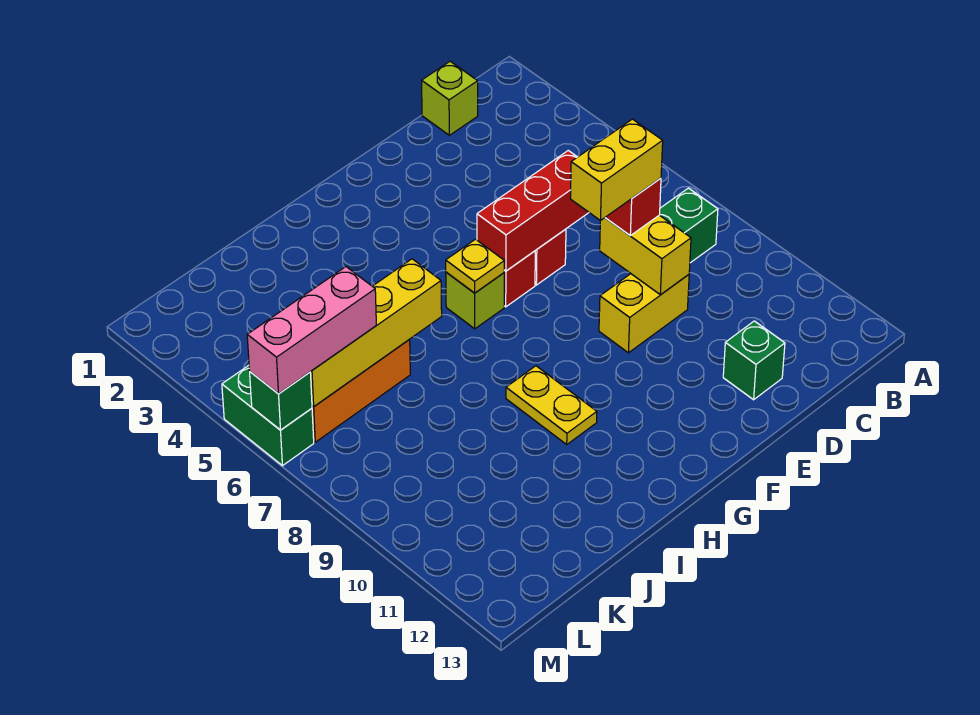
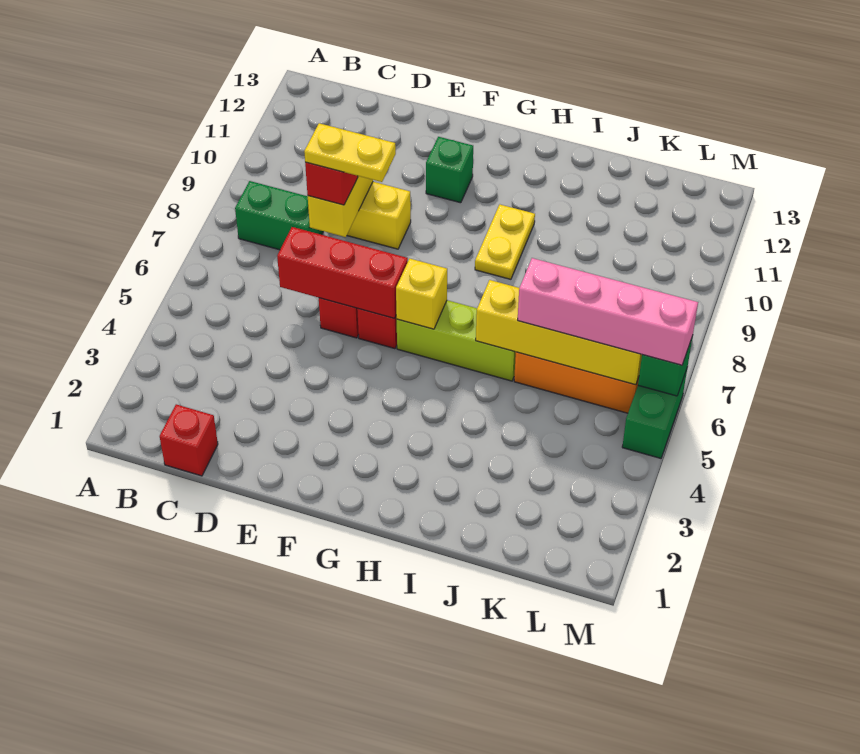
lime 1x1 brick [422,61,478,135] -> red 1x1 brick [160,404,218,476]
yellow 1x2 brick [570,119,663,221] -> yellow 1x2 plate [304,123,396,182]
green 1x1 brick [723,321,785,400] -> green 1x1 brick moved to [426,137,473,203]
lime 1x1 brick [446,272,504,329] -> lime 1x3 brick [397,300,516,381]
yellow 1x1 plate [446,239,504,293] -> yellow 1x1 brick [396,259,447,329]
pink 1x3 brick [247,267,376,394] -> pink 1x4 brick [518,258,698,365]

